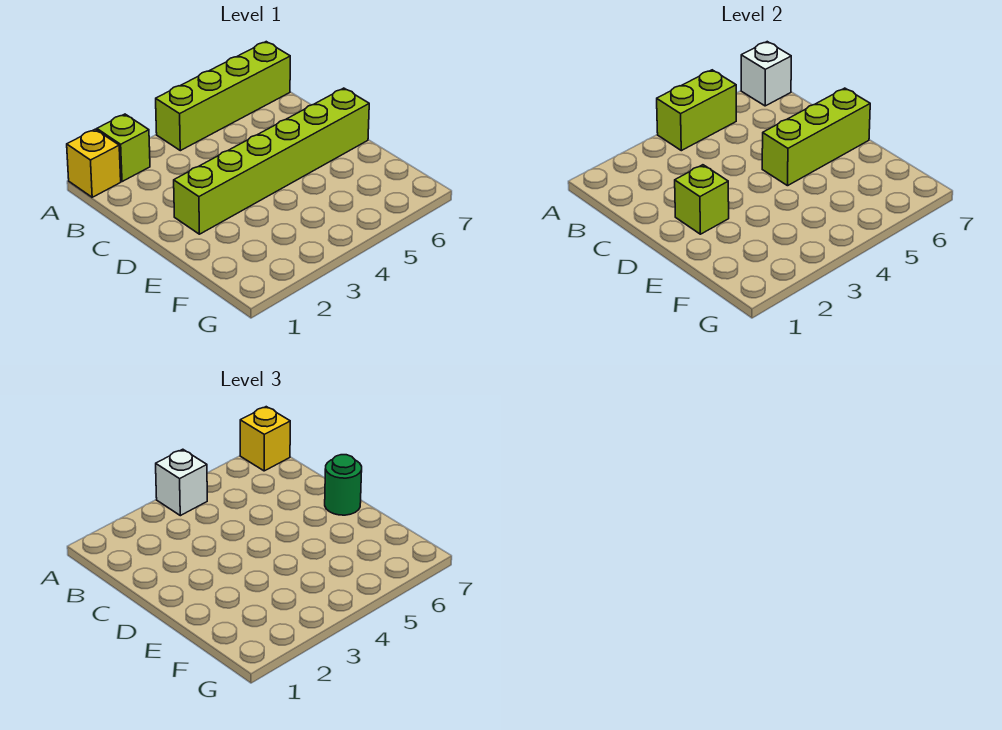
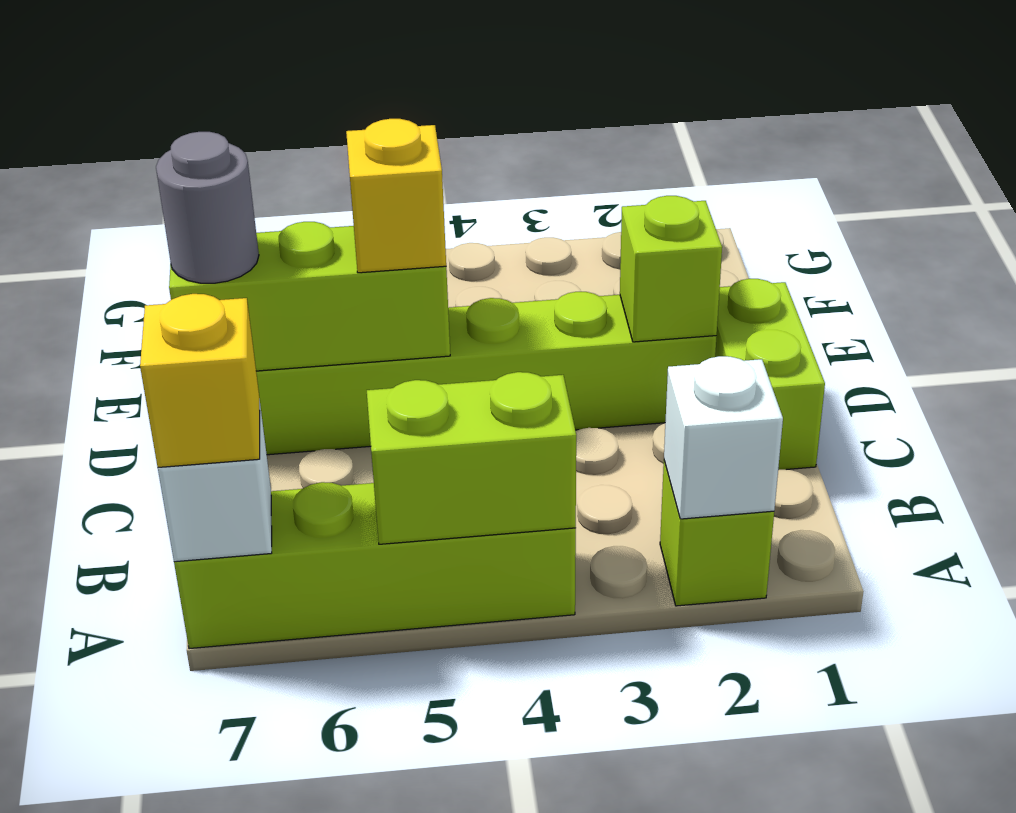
yellow 1x1 brick [67,129,121,197] -> yellow 1x1 brick moved to [346,119,446,273]
white 1x1 brick [156,449,207,516] -> white 1x1 brick moved to [664,356,783,519]
none -> lime 1x2 brick [715,279,825,470]
green 1x1 round brick [325,455,362,515] -> grey 1x1 round brick [156,132,259,283]

